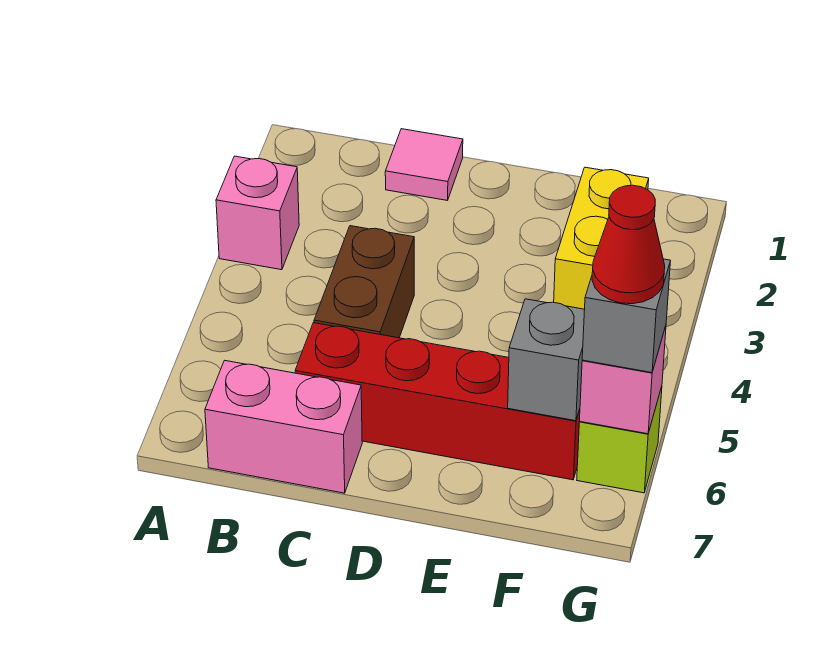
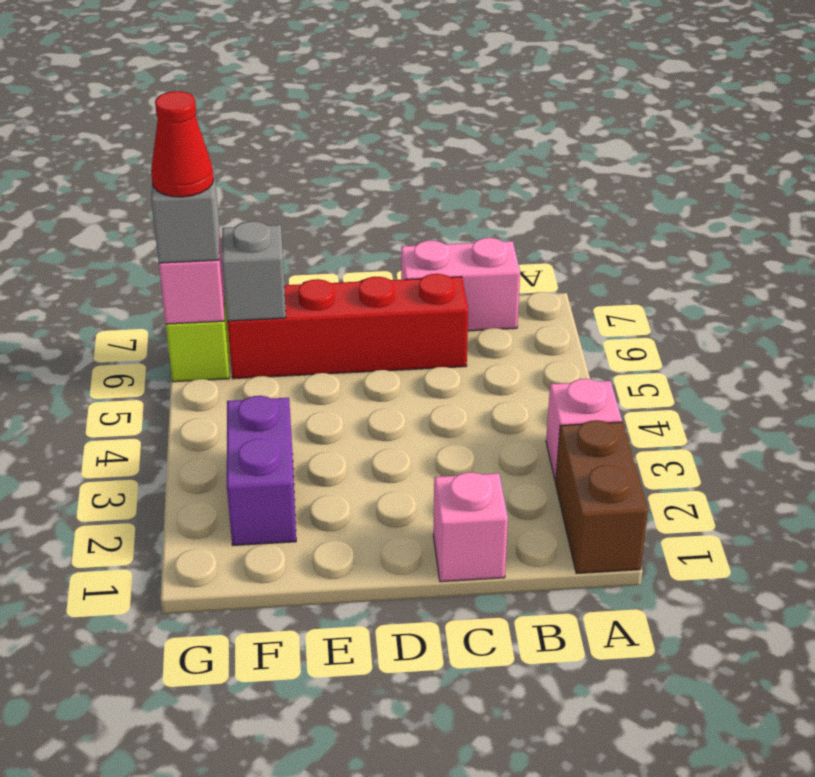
pink 1x1 tile [385,129,463,201] -> pink 1x1 brick [433,472,508,582]
brown 1x2 brick [314,226,414,338] -> brown 1x2 brick moved to [556,420,648,574]
yellow 1x2 brick [554,167,649,309] -> purple 1x2 brick [227,396,296,545]

